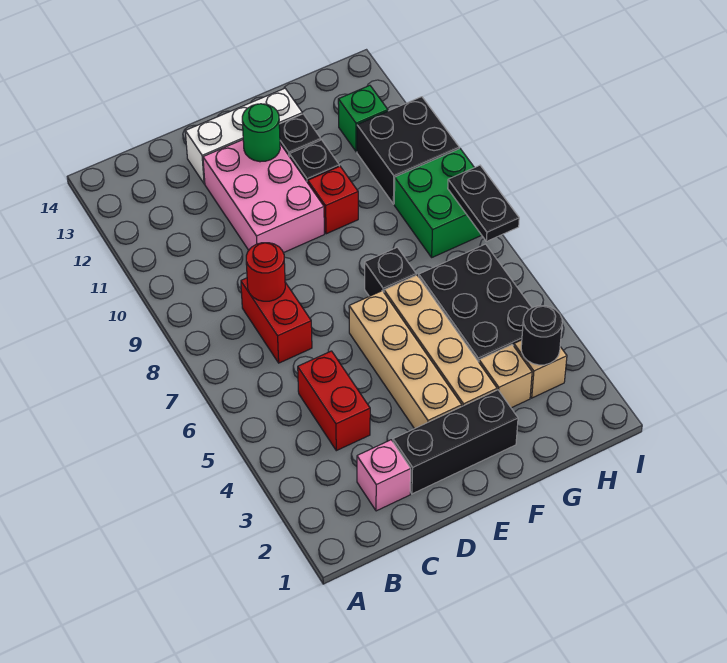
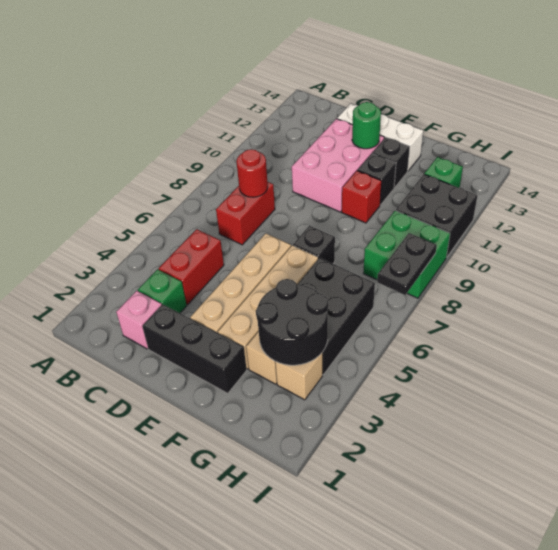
none -> green 1x1 brick [138,269,187,313]
black 1x1 round brick [521,306,562,365] -> black 2x2 round brick [256,279,328,365]

